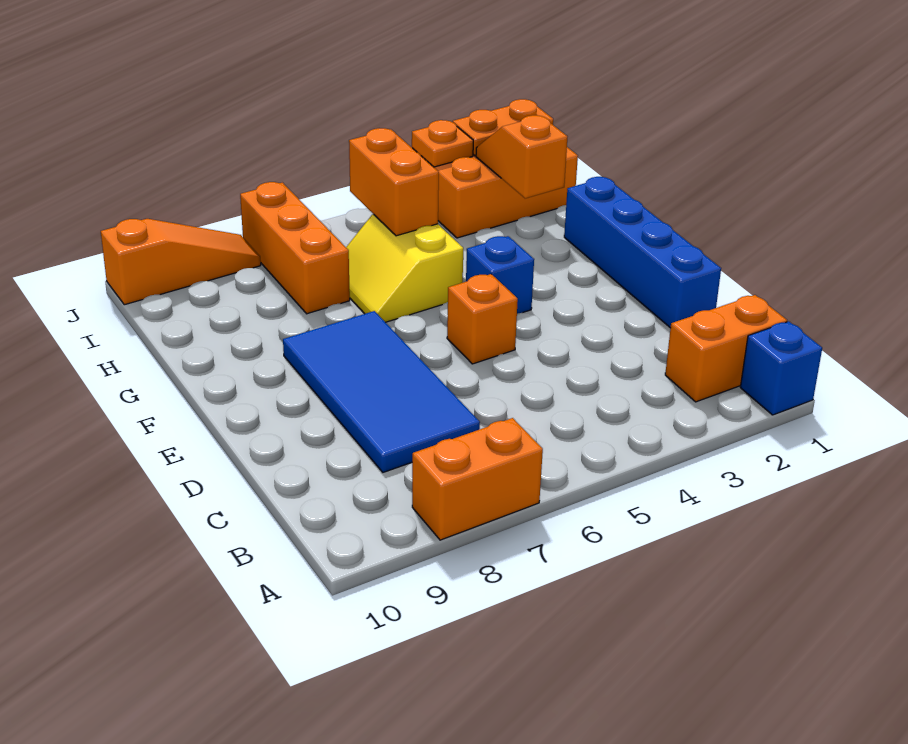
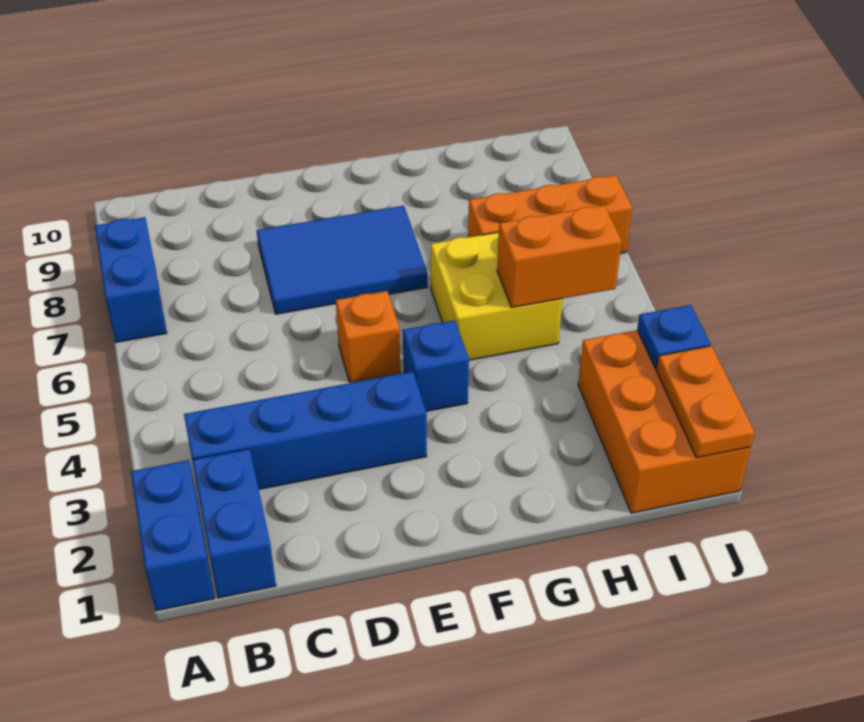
blue 1x1 brick [740,321,822,415] -> blue 1x2 brick [131,460,215,611]
orange 1x2 brick [412,418,543,540] -> blue 1x2 brick [95,217,167,342]
orange 1x2 brick [665,295,787,402] -> blue 1x2 brick [192,449,276,598]
blue 2x4 tile [283,311,480,472] -> blue 2x3 tile [257,206,428,314]
blue 1x4 brick [564,177,721,328] -> blue 1x4 brick moved to [184,372,427,489]
yellow 2x2 slope [346,214,463,322] -> yellow 2x2 brick [431,232,562,360]
orange 1x2 slope [476,115,568,198] -> none
orange 1x1 plate [412,120,473,167] -> blue 1x1 plate [637,305,710,369]
orange 1x3 slope [101,219,261,305] -> none

